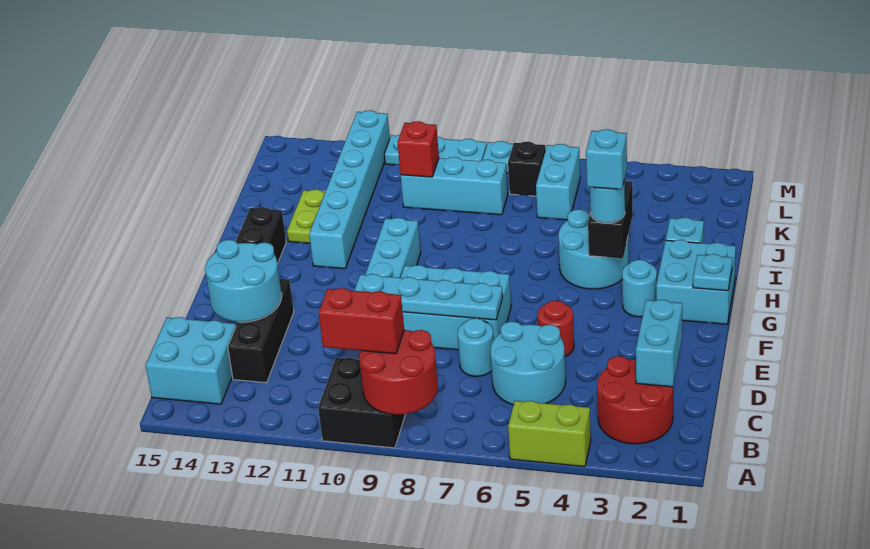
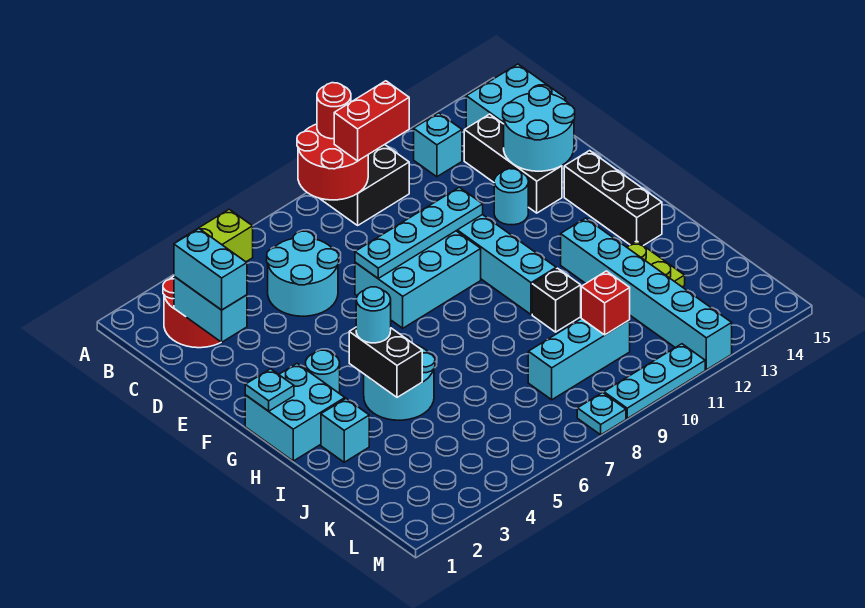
cyan 1x1 round brick [458,318,494,376] -> cyan 1x1 round brick moved to [494,169,528,225]
red 1x1 round brick [538,300,574,357] -> red 1x1 round brick moved to [317,83,351,139]
cyan 1x1 brick [586,129,627,189] -> cyan 1x1 brick moved to [414,113,462,177]
cyan 1x2 brick [536,144,580,220] -> cyan 1x2 brick moved to [174,229,247,310]
black 1x1 brick [508,142,546,196] -> black 1x1 brick moved to [532,268,581,332]

